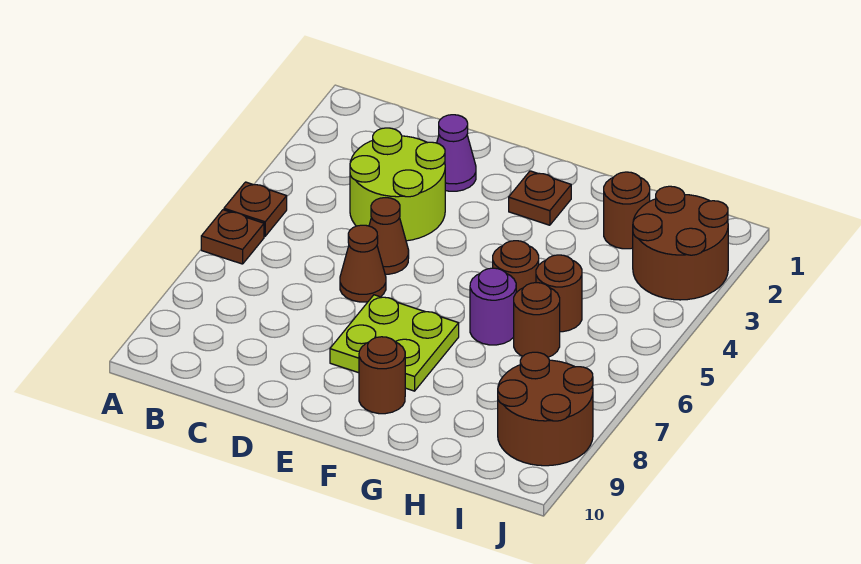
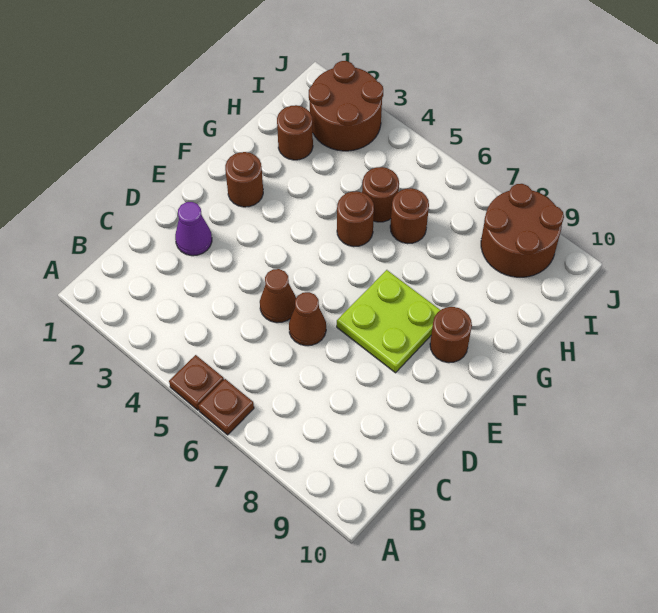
lime 2x2 round brick [350,128,445,241] -> none
brown 1x1 plate [509,171,571,225] -> brown 1x1 round brick [225,152,263,207]
purple 1x1 round brick [470,268,516,345] -> none

